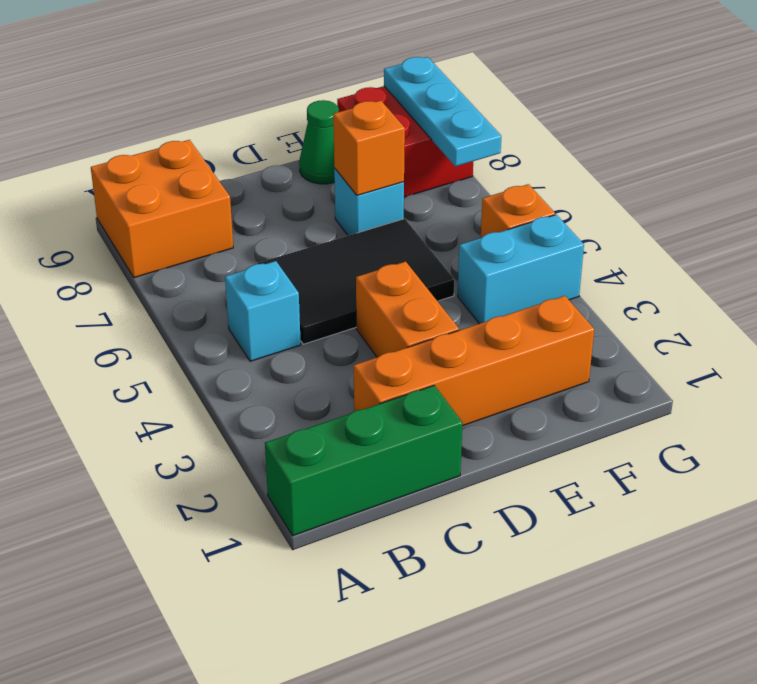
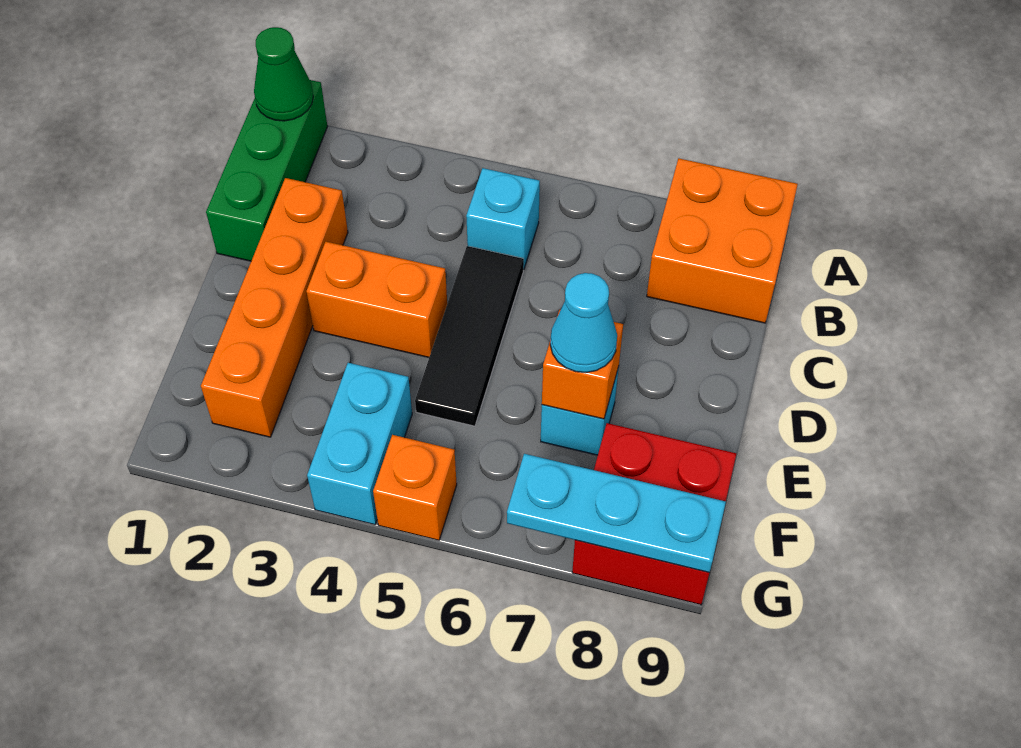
black 2x3 tile [258,219,454,344] -> black 1x3 tile [415,246,524,426]
none -> cyan 1x1 cone [550,273,617,373]
green 1x1 cone [299,100,339,184] -> green 1x1 cone moved to [254,27,313,121]

